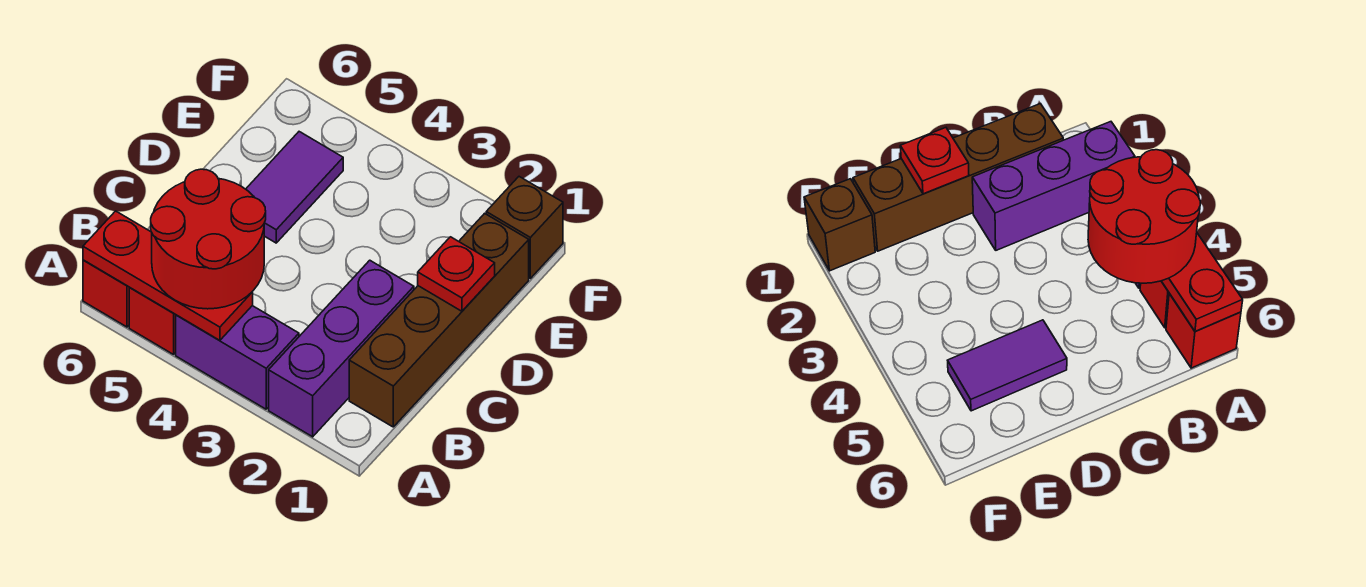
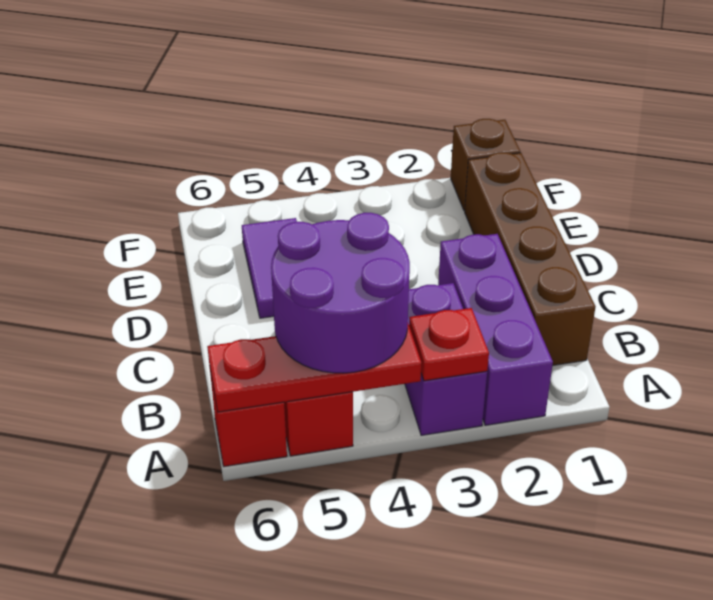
purple 1x2 brick [176,306,299,409] -> purple 1x2 brick turned to [405,283,487,435]
red 2x2 round brick [151,169,266,309] -> purple 2x2 round brick [271,213,410,373]
red 1x1 plate [418,237,495,311] -> red 1x1 plate moved to [409,308,489,381]

